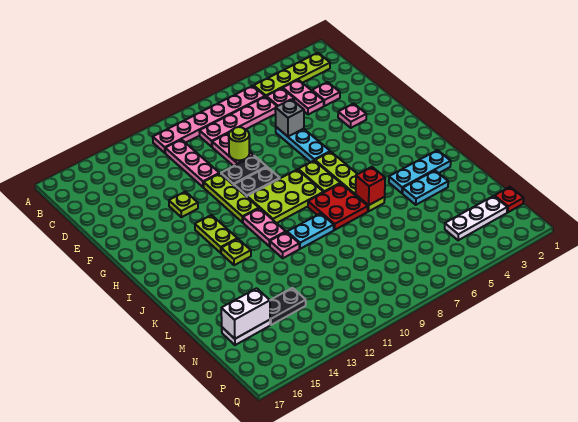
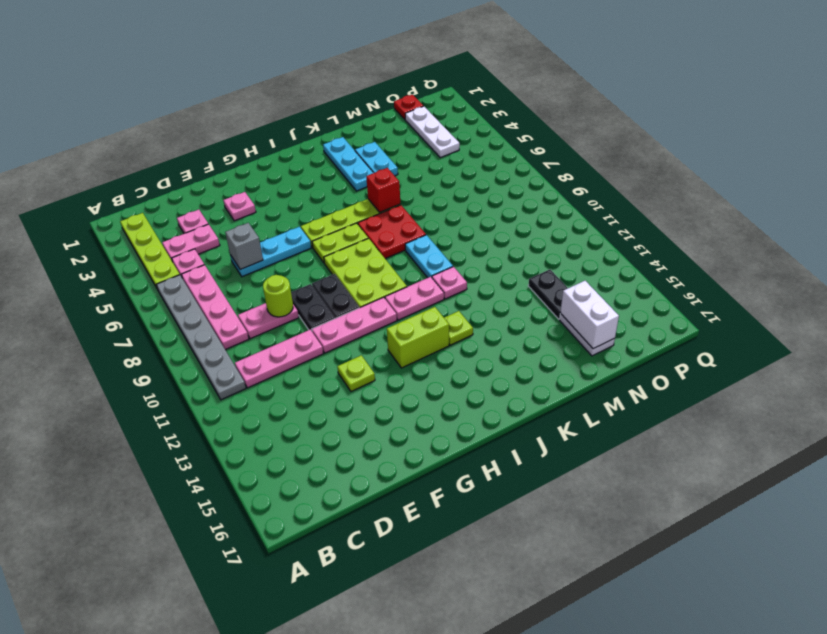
pink 1x6 plate [153,86,265,153] -> grey 1x6 plate [156,275,246,400]
lime 1x3 plate [204,173,259,222] -> pink 1x3 plate [312,297,397,353]
lime 1x2 plate [195,215,237,253] -> lime 1x2 brick [387,307,449,368]

